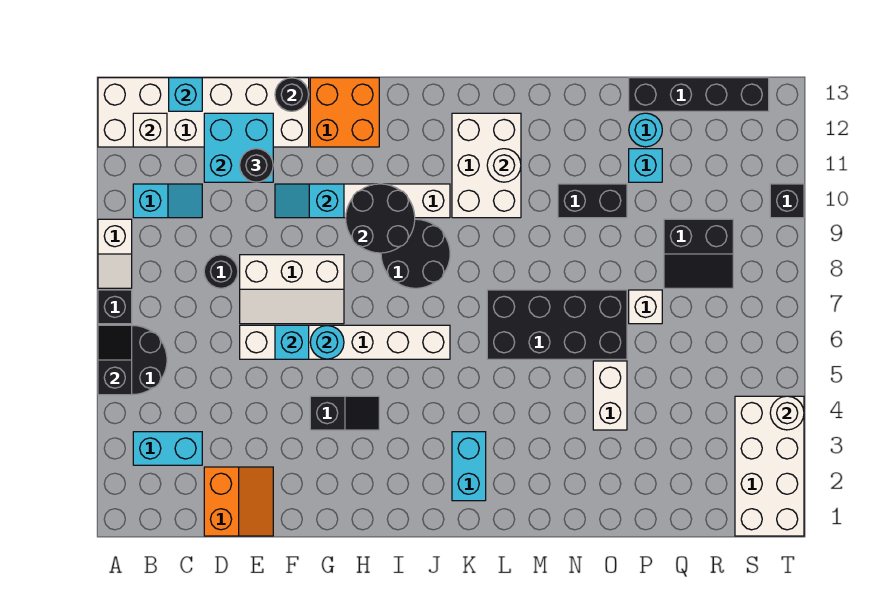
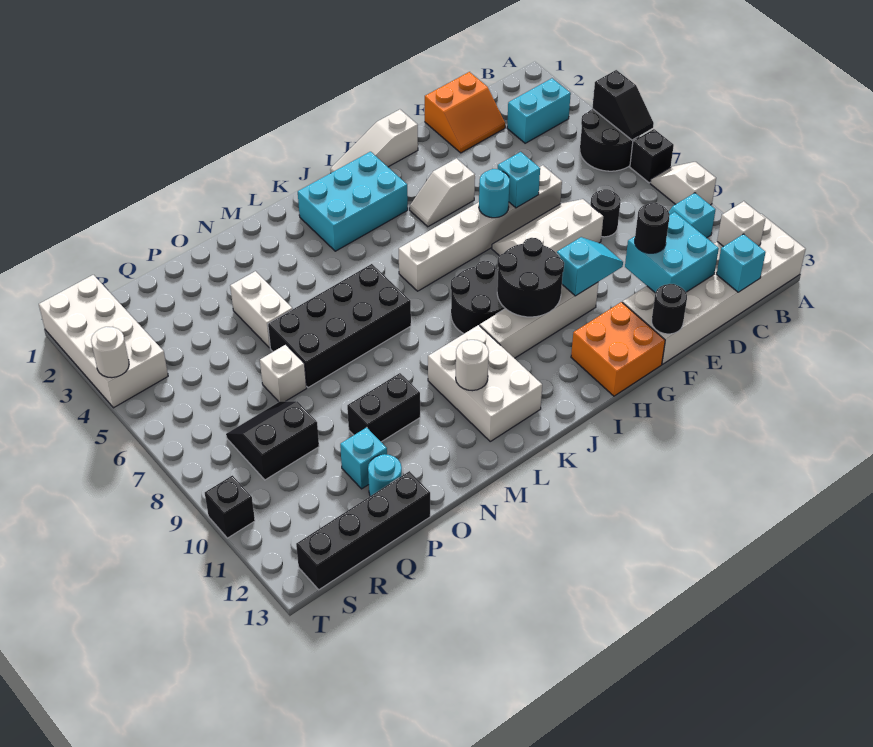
orange 2x2 slope [204,467,273,536] -> orange 2x2 slope turned to [425,72,505,153]
none -> white 1x3 slope [330,109,418,173]
black 1x2 slope [310,396,379,430] -> white 1x2 slope [410,158,475,227]
cyan 1x2 brick [452,432,486,501] -> cyan 2x3 brick [298,152,408,251]

